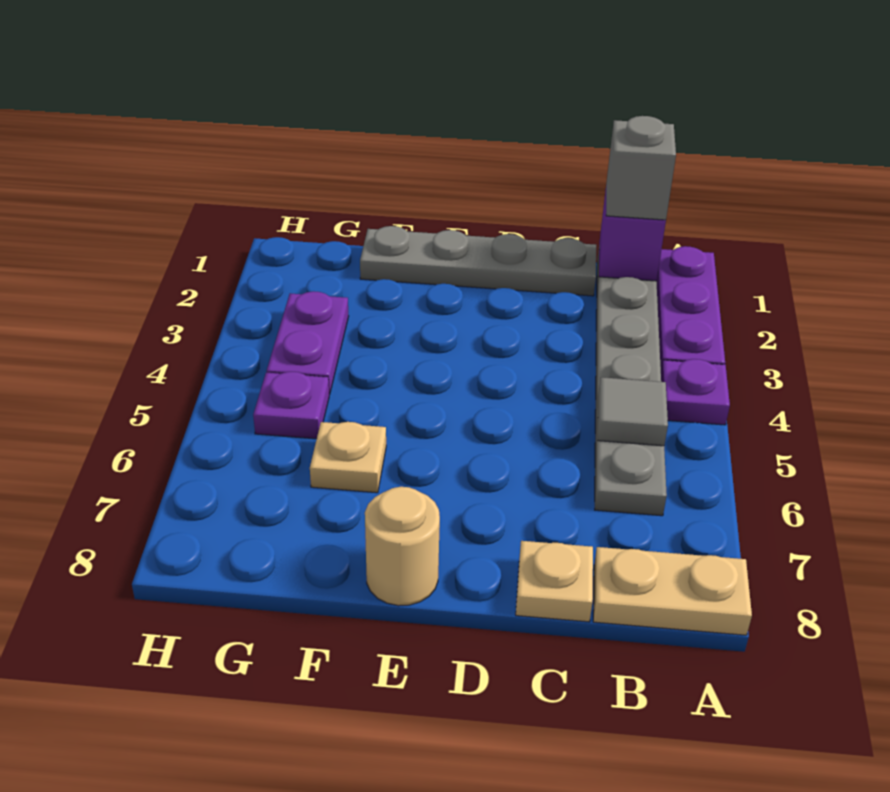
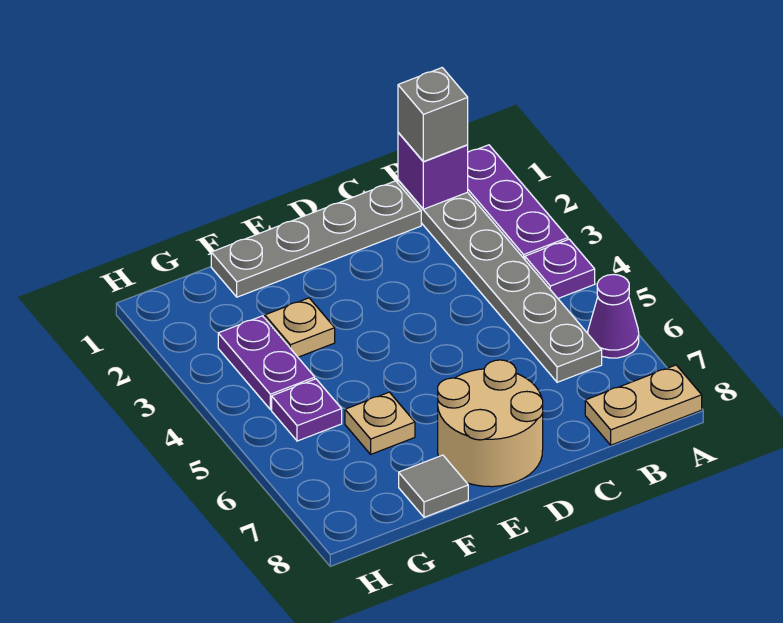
none -> purple 1x1 cone [588,274,639,358]
grey 1x1 tile [598,377,668,446] -> grey 1x1 tile moved to [399,455,468,517]
tan 1x1 plate [516,541,593,622] -> tan 1x1 plate moved to [265,298,335,357]
tan 1x1 round brick [365,487,440,606] -> tan 2x2 round brick [438,360,543,487]

